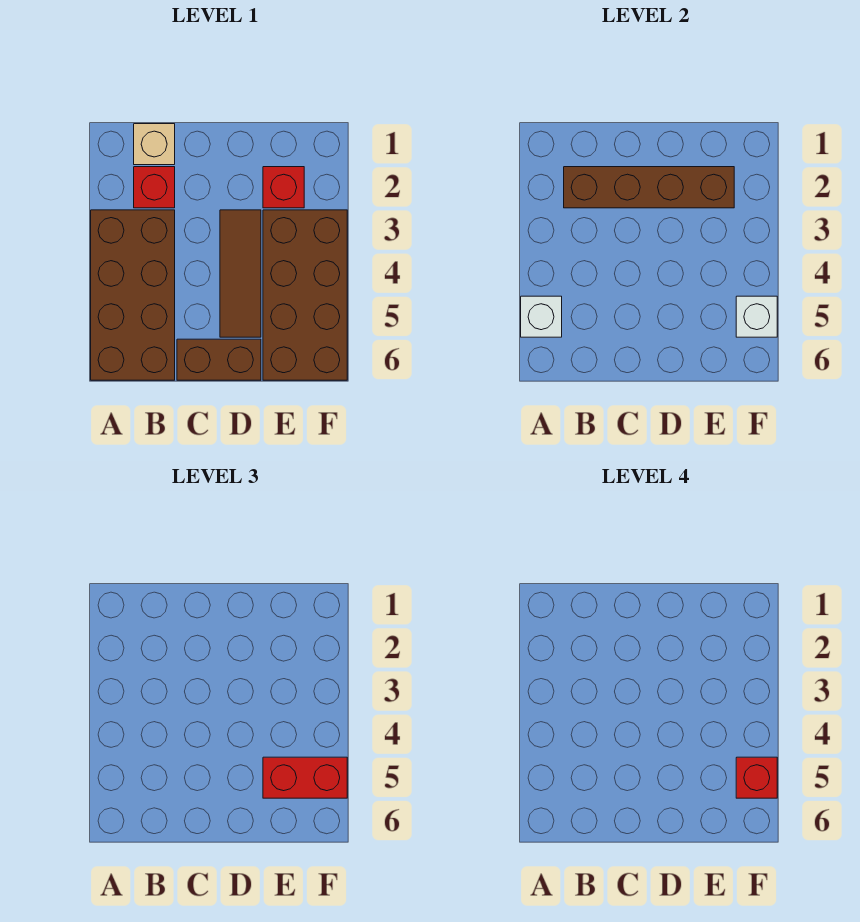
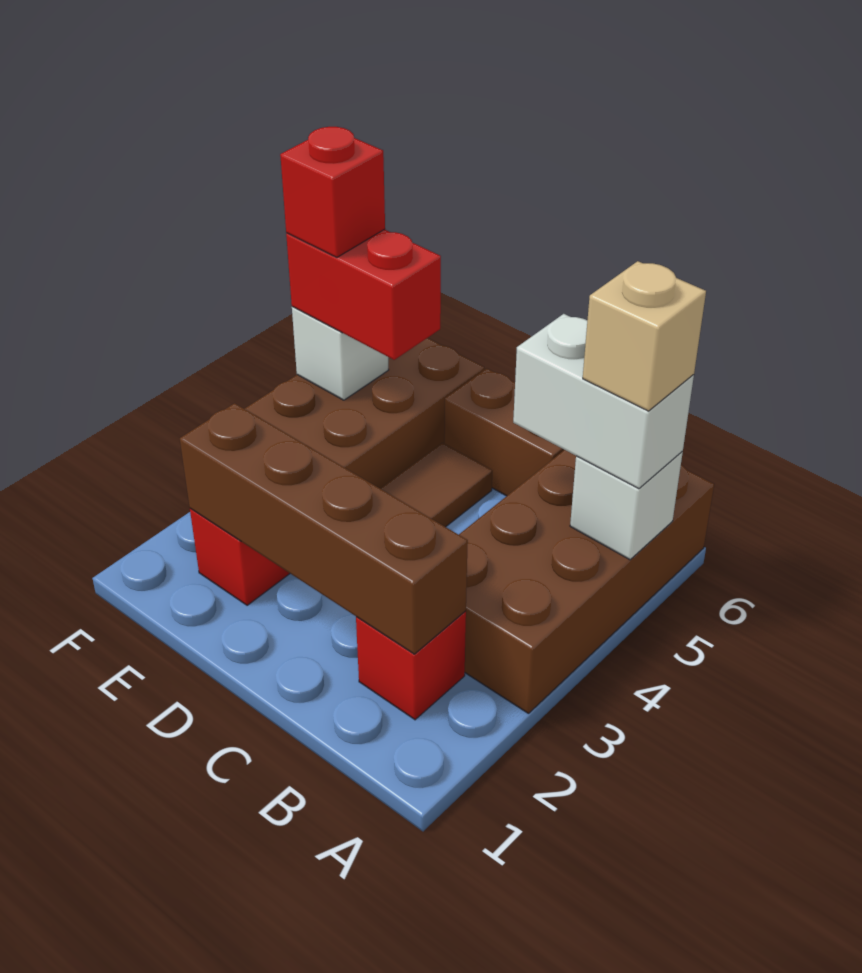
none -> white 1x2 brick [513,314,694,489]
tan 1x1 brick [134,124,175,165] -> tan 1x1 brick moved to [583,261,706,411]

